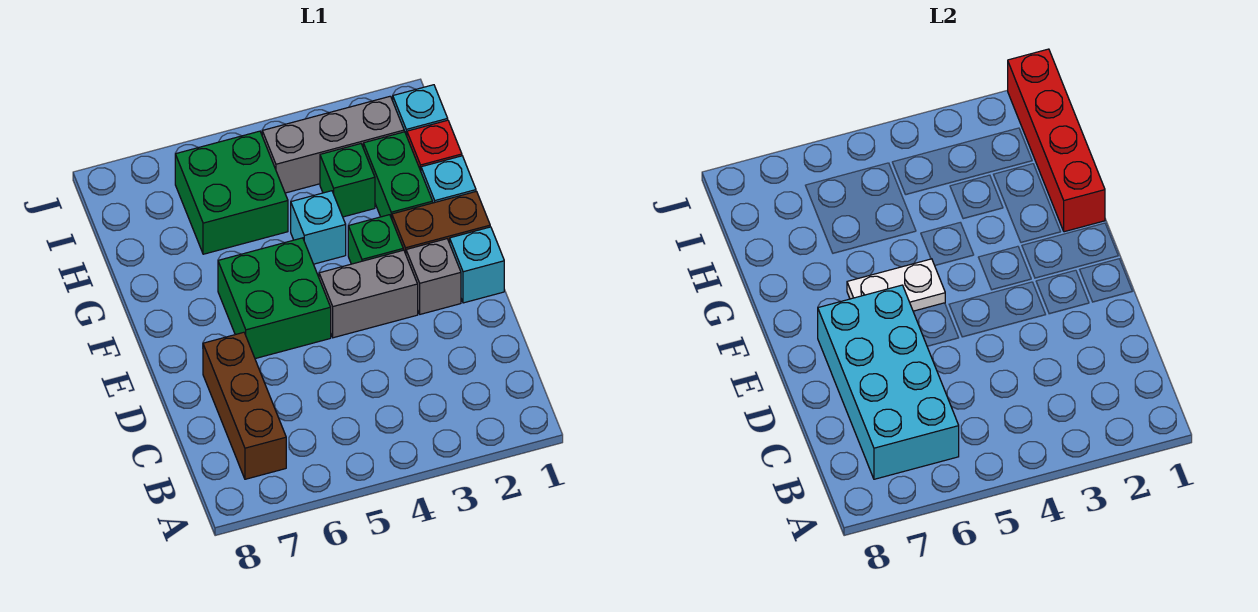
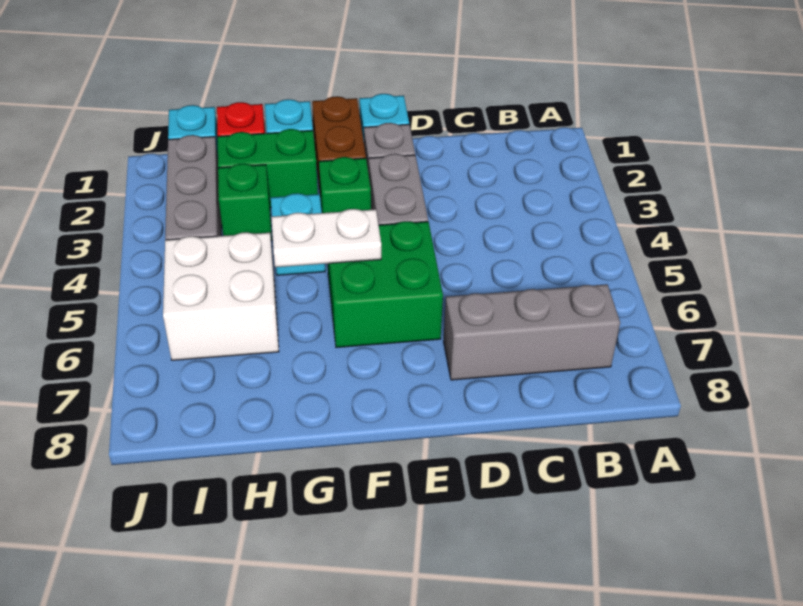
cyan 2x4 brick [818,285,959,479] -> none
brown 1x3 brick [203,332,286,479] -> grey 1x3 brick [444,284,620,380]
white 1x2 plate [847,259,945,311] -> white 1x2 plate turned to [271,209,381,267]
red 1x4 brick [1008,49,1105,232] -> none
green 2x2 brick [175,131,288,254] -> white 2x2 brick [163,232,279,360]

